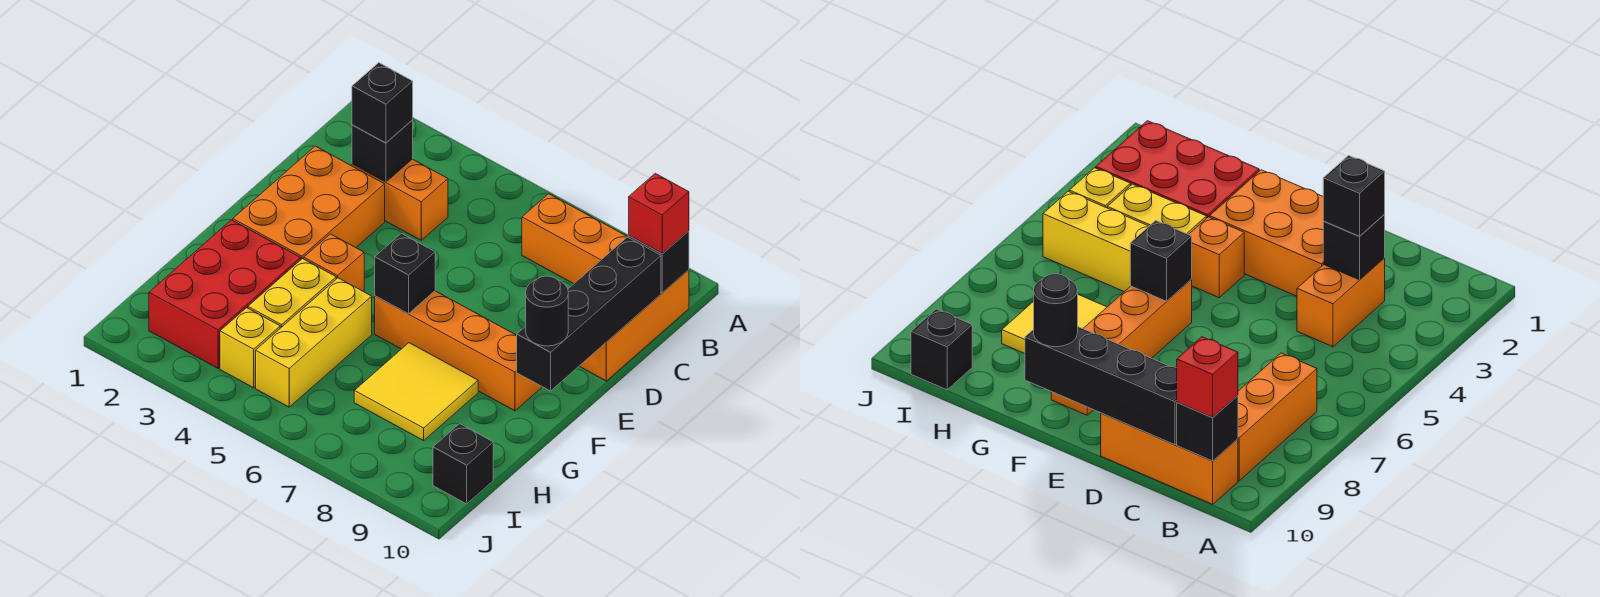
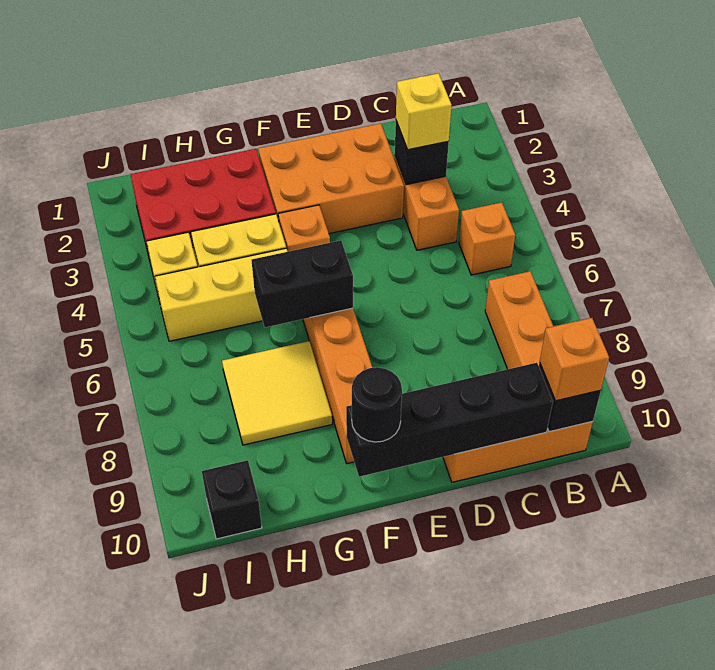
none -> orange 1x1 brick [459,202,515,275]
red 1x1 brick [629,173,689,254] -> orange 1x1 brick [540,318,609,401]
black 1x1 brick [352,63,413,143] -> yellow 1x1 brick [396,73,451,150]
black 1x1 brick [375,233,435,314] -> black 1x2 brick [252,240,353,327]

